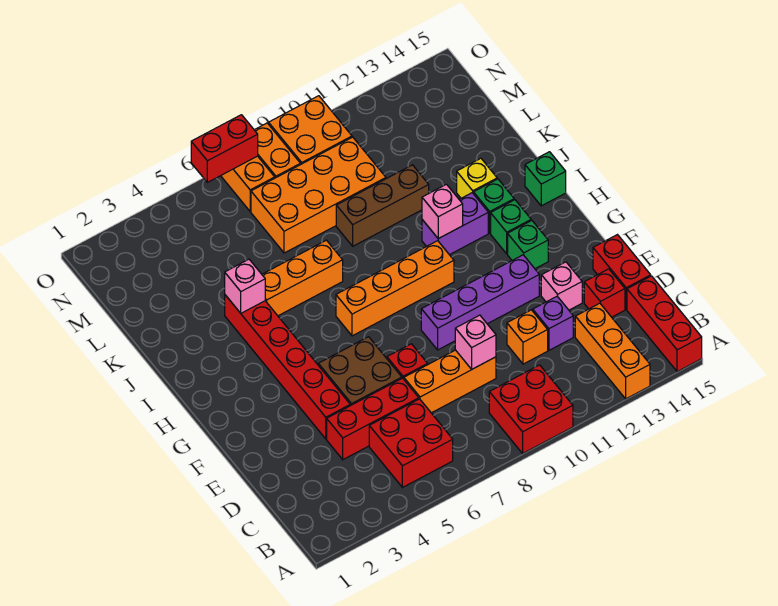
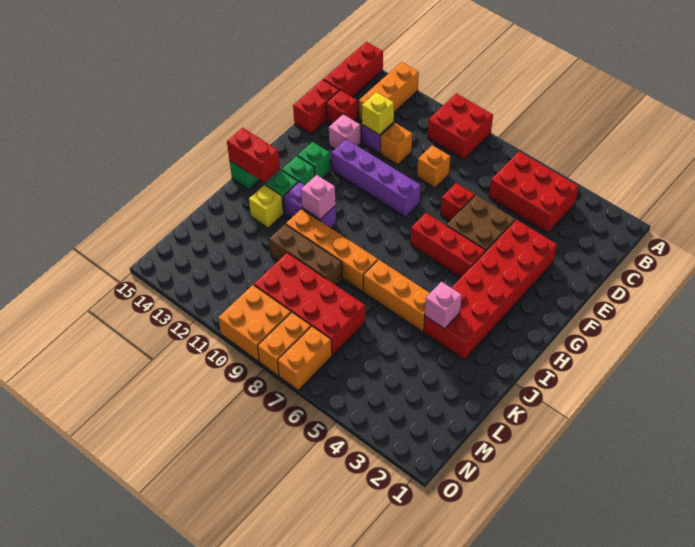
red 2x2 brick [369,399,453,488] -> red 2x3 brick [489,152,578,233]
red 1x3 brick [327,378,419,460] -> red 1x3 brick moved to [411,213,486,277]
orange 1x3 brick [404,350,496,413] -> orange 1x1 brick [417,145,450,188]
pink 1x1 brick [455,315,496,369] -> none
none -> yellow 1x1 brick [362,92,394,135]
red 1x6 brick [225,295,350,439] -> red 2x6 brick [424,220,557,360]
orange 1x4 brick [336,241,454,336] -> orange 1x4 brick moved to [286,209,378,291]
orange 2x4 brick [251,137,386,253] -> red 2x4 brick [254,253,365,355]
red 1x2 brick [191,115,258,182] -> red 1x2 brick moved to [227,128,280,183]

